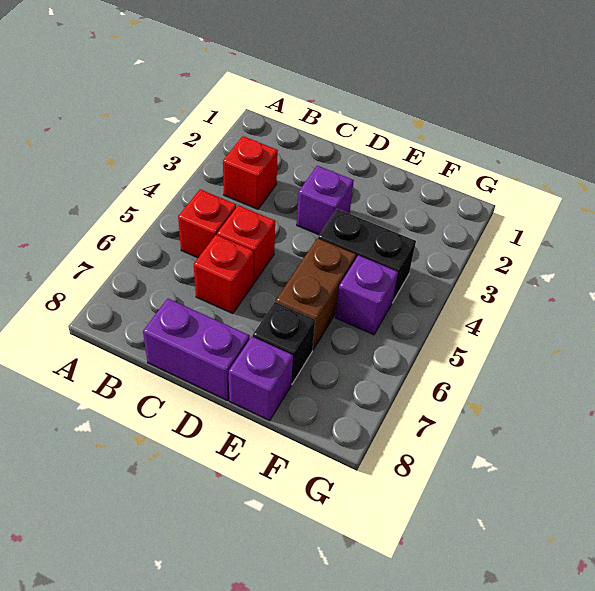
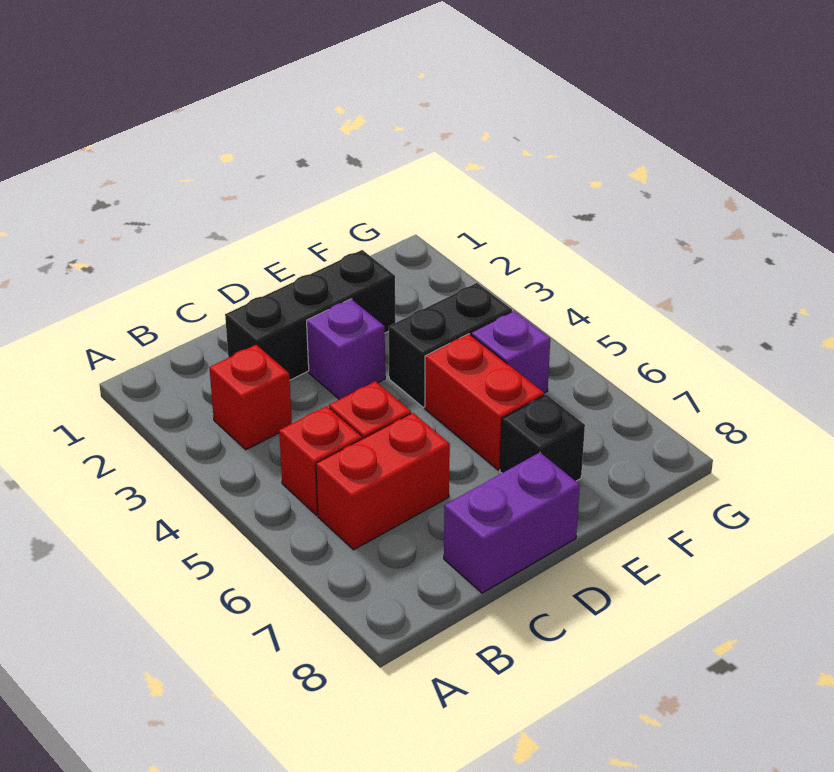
none -> black 1x3 brick [225,250,395,380]
red 1x1 brick [194,235,254,314] -> red 1x2 brick [316,413,450,550]
brown 1x2 brick [276,238,356,349] -> red 1x2 brick [425,334,544,470]
purple 1x1 brick [229,336,293,421] -> none

